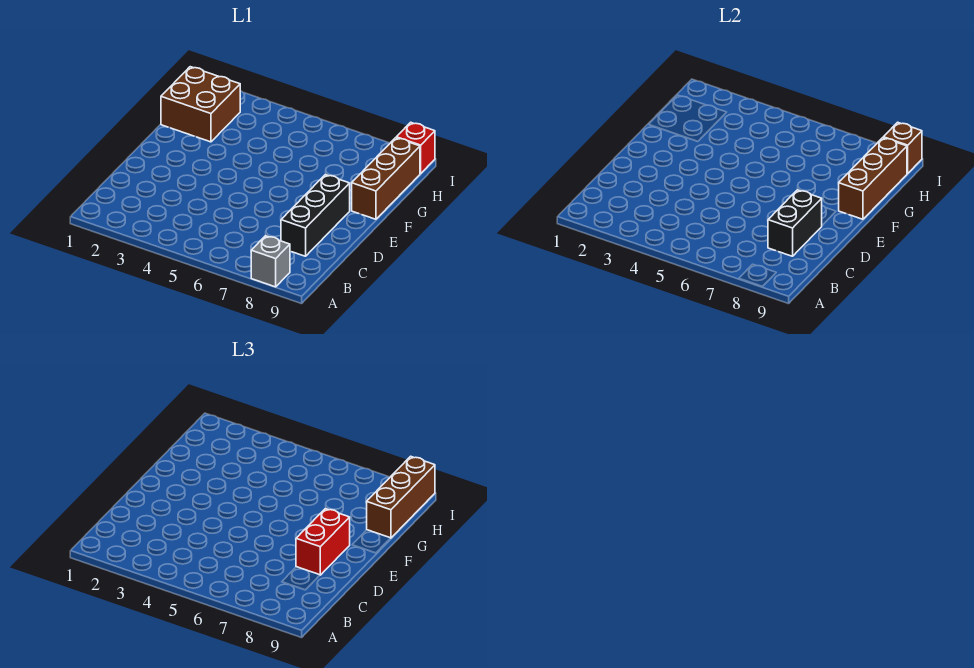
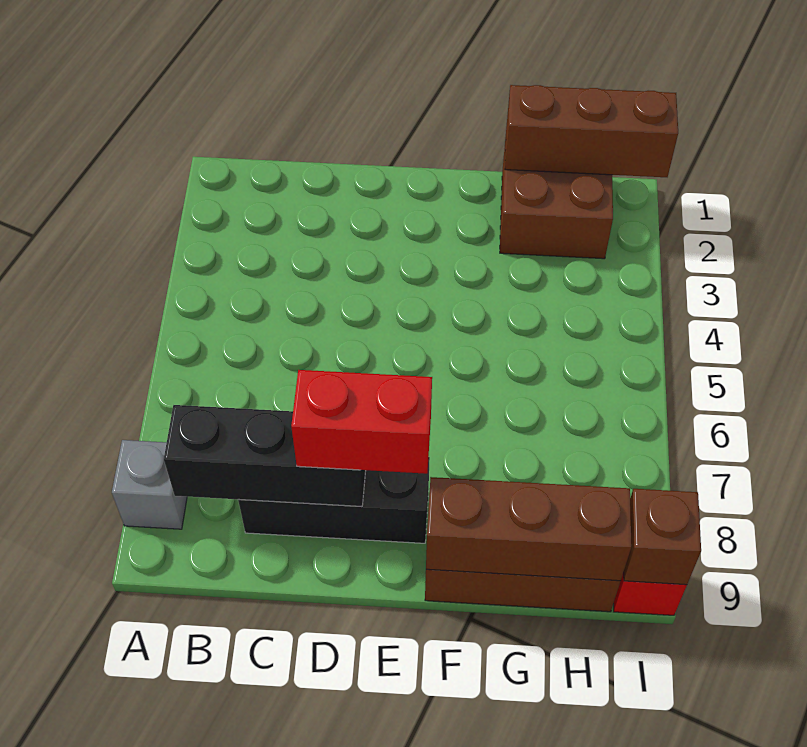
black 1x2 brick [768,190,822,256] -> black 1x3 brick [164,405,366,507]
brown 1x3 brick [367,456,435,538] -> brown 1x3 brick moved to [505,85,678,177]

